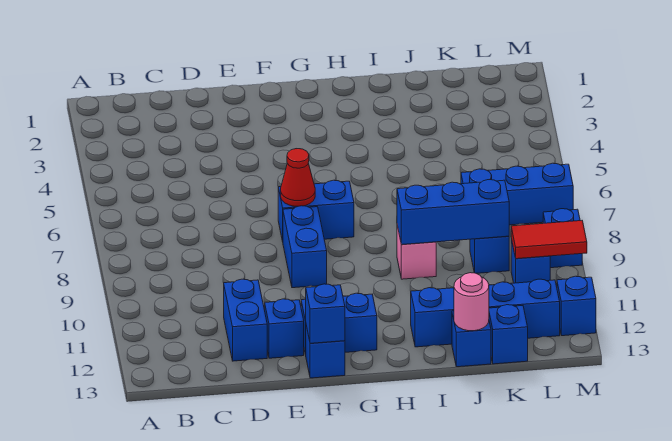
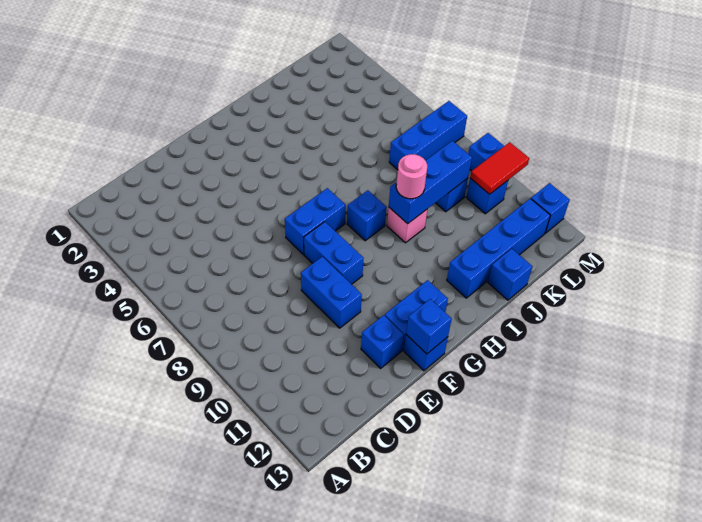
blue 1x2 brick [224,279,267,361] -> blue 1x2 brick moved to [301,257,362,328]
red 1x1 cone [281,149,315,206] -> none
pink 1x1 round brick [454,273,489,331] -> pink 1x1 round brick moved to [396,154,427,199]
blue 1x1 brick [489,305,528,364] -> blue 1x1 brick moved to [347,190,387,241]

